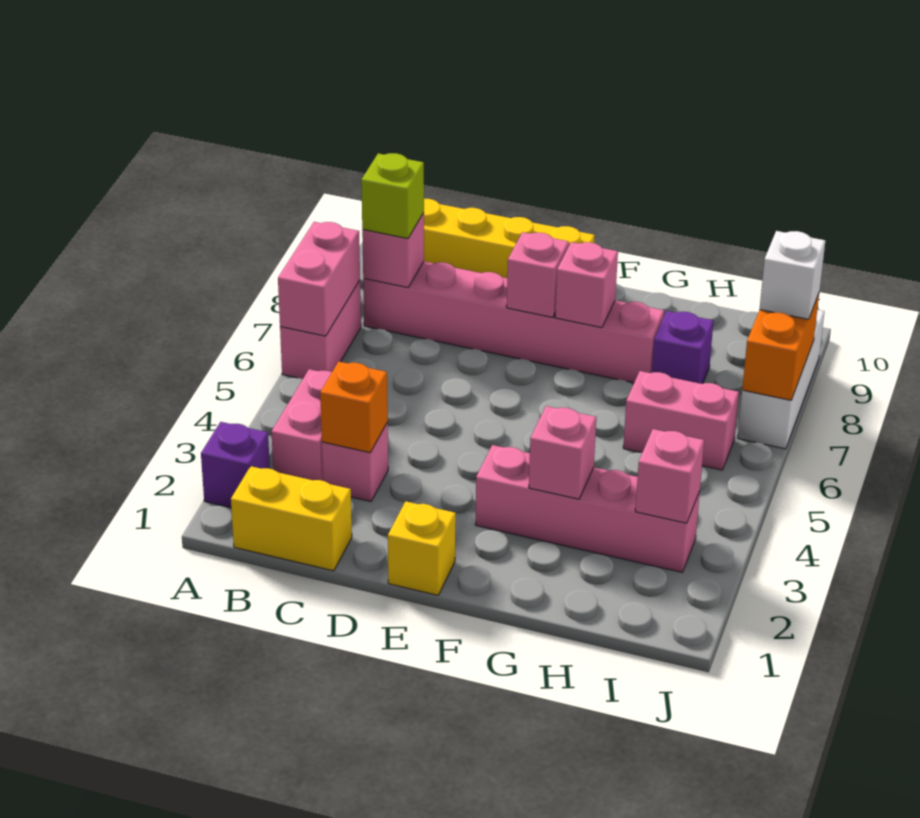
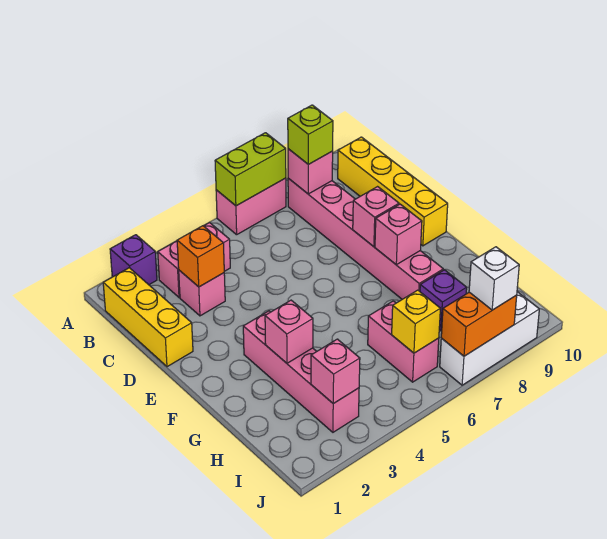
pink 1x2 brick [278,222,360,336] -> lime 1x2 brick [215,133,286,206]
yellow 1x2 brick [231,466,352,571] -> yellow 1x3 brick [103,268,193,367]
yellow 1x1 brick [388,501,456,595] -> yellow 1x1 brick moved to [392,290,440,353]

